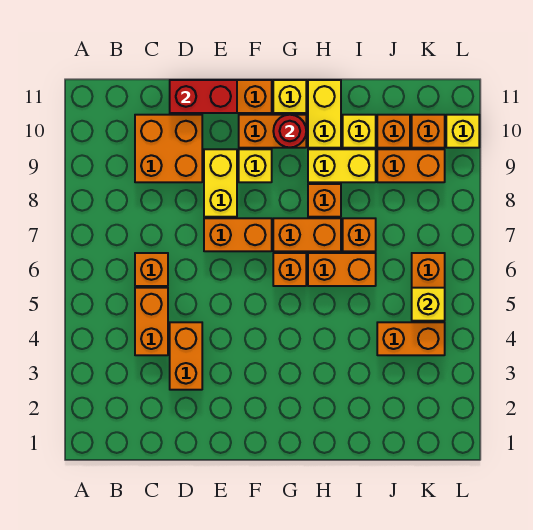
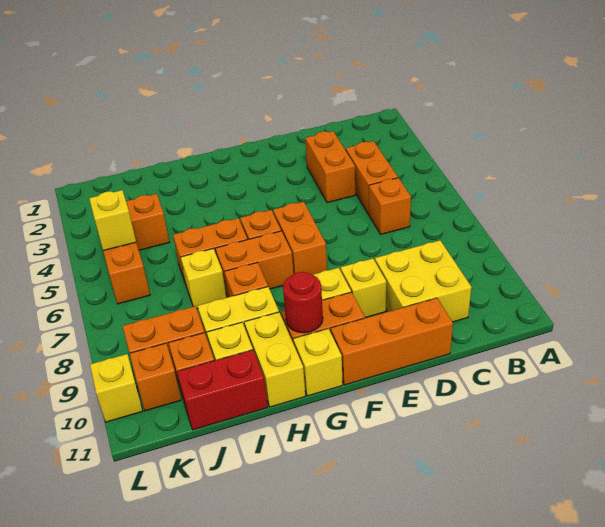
orange 2x2 brick [135,115,202,182] -> yellow 2x2 brick [375,240,471,322]
red 1x2 brick [170,80,237,113] -> red 1x2 brick moved to [177,350,268,430]
orange 1x2 brick [204,218,272,251] -> orange 1x2 brick turned to [273,202,327,275]
yellow 1x2 brick [204,149,237,217] -> yellow 1x1 brick [340,258,386,318]
orange 1x1 brick [343,218,376,251] -> yellow 1x1 brick [181,249,226,309]

